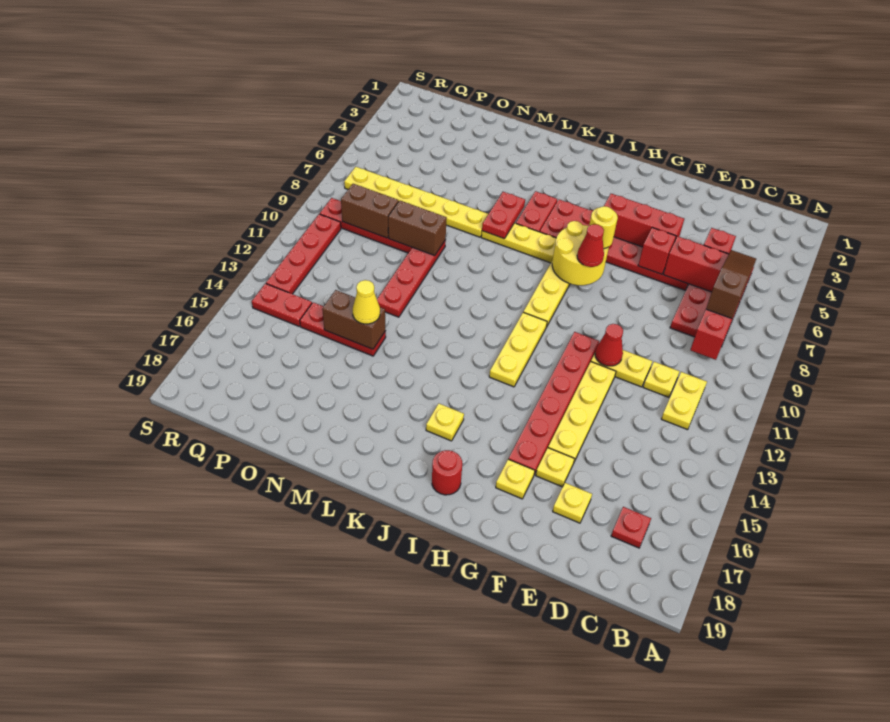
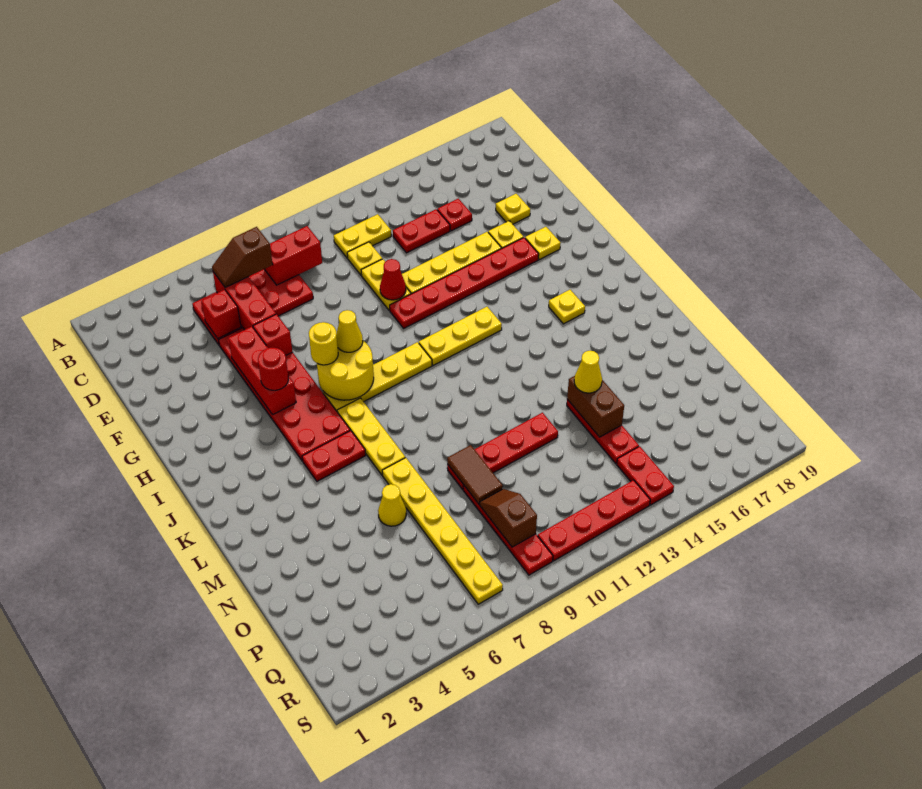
brown 1x3 slope [706,250,756,318] -> brown 1x2 slope [212,227,273,288]
red 1x1 plate [611,507,651,548] -> red 1x1 plate moved to [437,199,472,231]
red 1x1 cone [577,224,604,267] -> yellow 1x1 cone [336,310,363,352]
red 1x1 round brick [432,450,462,495] -> red 1x1 round brick moved to [258,348,289,390]
red 1x2 plate [482,192,525,239] -> red 1x2 plate moved to [393,209,450,253]
none -> yellow 1x1 cone [378,484,406,526]
brown 1x2 brick [388,201,447,255] -> brown 1x2 tile [447,445,503,504]
brown 1x2 brick [341,184,399,238] -> brown 1x2 slope [480,489,537,547]

